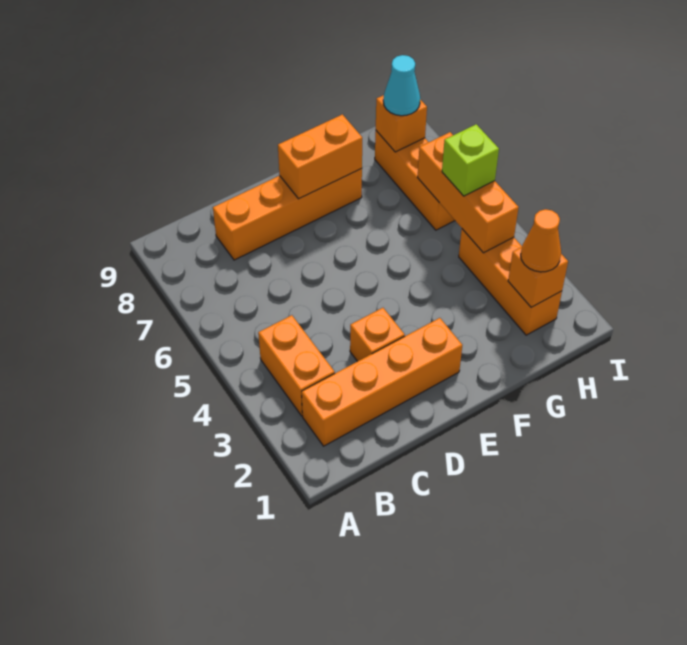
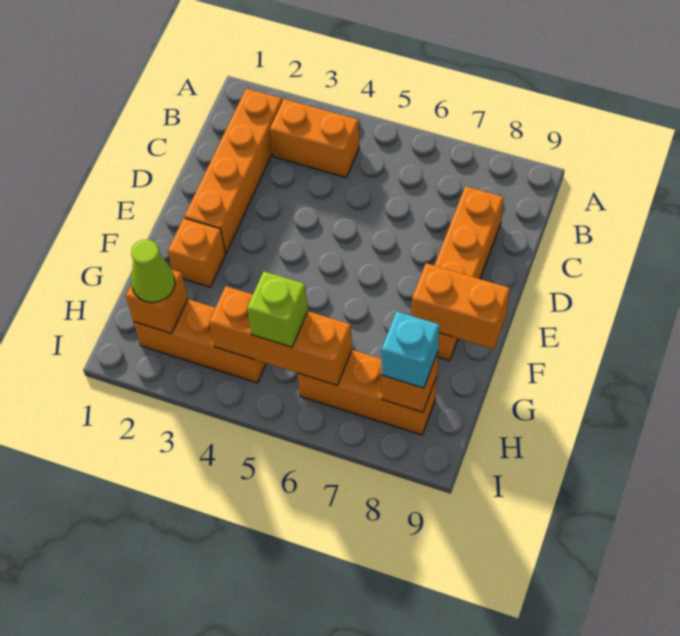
orange 1x1 brick [350,308,405,361] -> orange 1x1 brick moved to [168,218,225,287]
orange 1x2 brick [278,114,362,199] -> orange 1x2 brick turned to [412,263,510,349]
orange 1x1 cone [521,209,561,272] -> lime 1x1 cone [131,240,175,303]
cyan 1x1 cone [383,55,420,116] -> cyan 1x1 brick [381,312,439,388]

